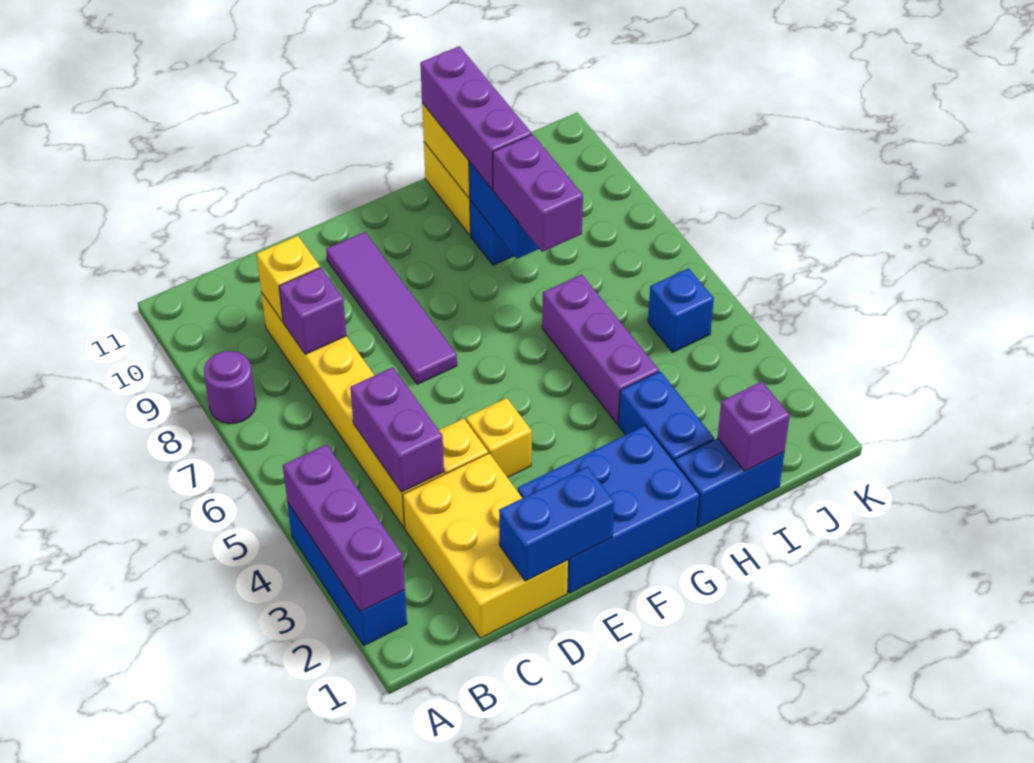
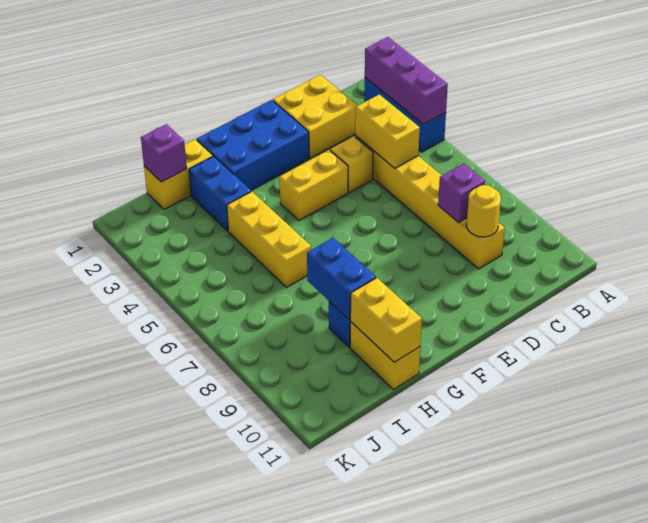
purple 1x1 round brick [204,351,256,424] -> none
yellow 2x3 brick [403,453,568,638] -> yellow 2x2 brick [273,75,358,158]
purple 1x2 brick [350,367,444,492] -> yellow 1x2 brick [355,94,420,168]
yellow 1x1 brick [256,236,320,322] -> yellow 1x1 round brick [467,185,501,237]
blue 1x2 brick [499,467,614,581] -> none
yellow 1x1 brick [466,398,532,477] -> yellow 1x2 brick [279,150,348,221]
purple 1x4 tile [326,232,457,384] -> none
blue 1x2 brick [675,438,784,528] -> yellow 1x2 brick [144,139,213,210]
purple 1x3 brick [542,274,659,424] -> yellow 1x3 brick [227,192,311,287]
purple 1x2 brick [493,134,583,252] -> none
purple 1x3 brick [420,46,532,190] -> none
blue 1x1 brick [648,268,714,352] -> none

